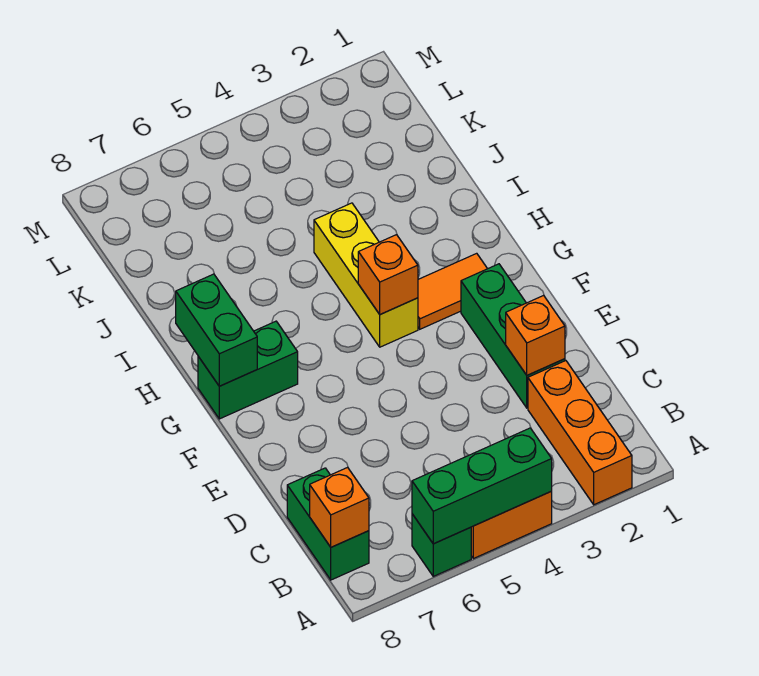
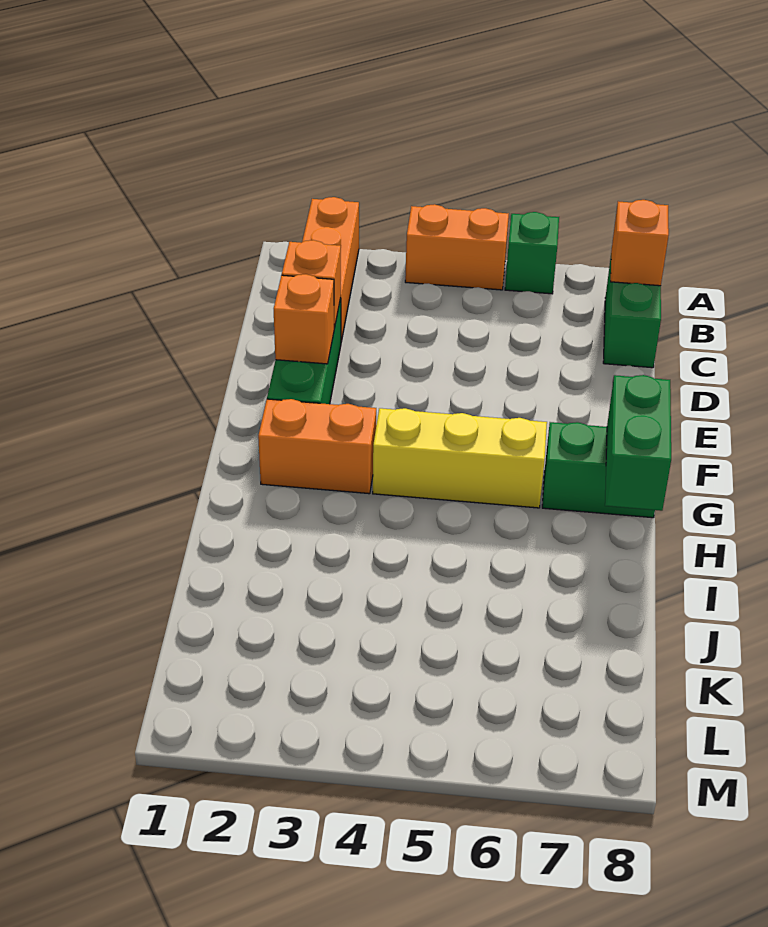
green 1x3 brick [412,428,552,544] -> none
orange 1x2 tile [418,253,487,329] -> orange 1x2 brick [258,399,376,494]
yellow 1x3 brick [314,203,418,347] -> yellow 1x3 brick turned to [373,408,547,508]
orange 1x1 brick [358,235,418,314] -> orange 1x1 brick moved to [274,274,334,364]

